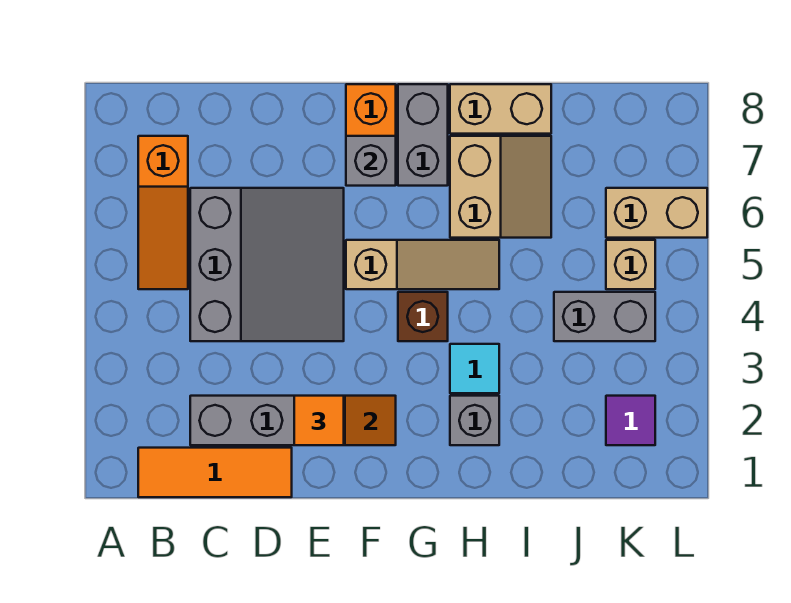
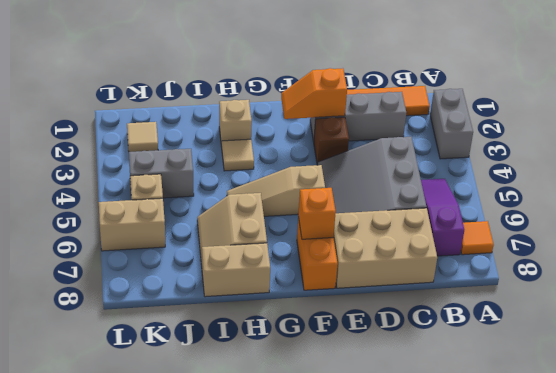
orange 1x3 slope [138,136,188,289] -> purple 1x3 slope [421,179,464,256]
none -> tan 2x3 brick [333,208,437,288]
orange 1x1 tile [294,396,344,445] -> orange 1x1 tile moved to [461,221,494,255]
grey 1x1 brick [346,136,396,186] -> orange 1x1 brick [298,188,336,239]
brown 1x1 brick [398,292,448,341] -> brown 1x1 brick moved to [314,117,349,165]
grey 1x2 brick [398,84,448,186] -> grey 1x2 brick moved to [430,89,473,159]
grey 1x1 brick [450,396,499,445] -> tan 1x1 brick [219,100,252,147]
cyan 1x1 tile [450,344,499,393] -> tan 1x1 tile [222,139,254,171]
purple 1x1 tile [606,396,655,445] -> tan 1x1 tile [127,122,158,152]

